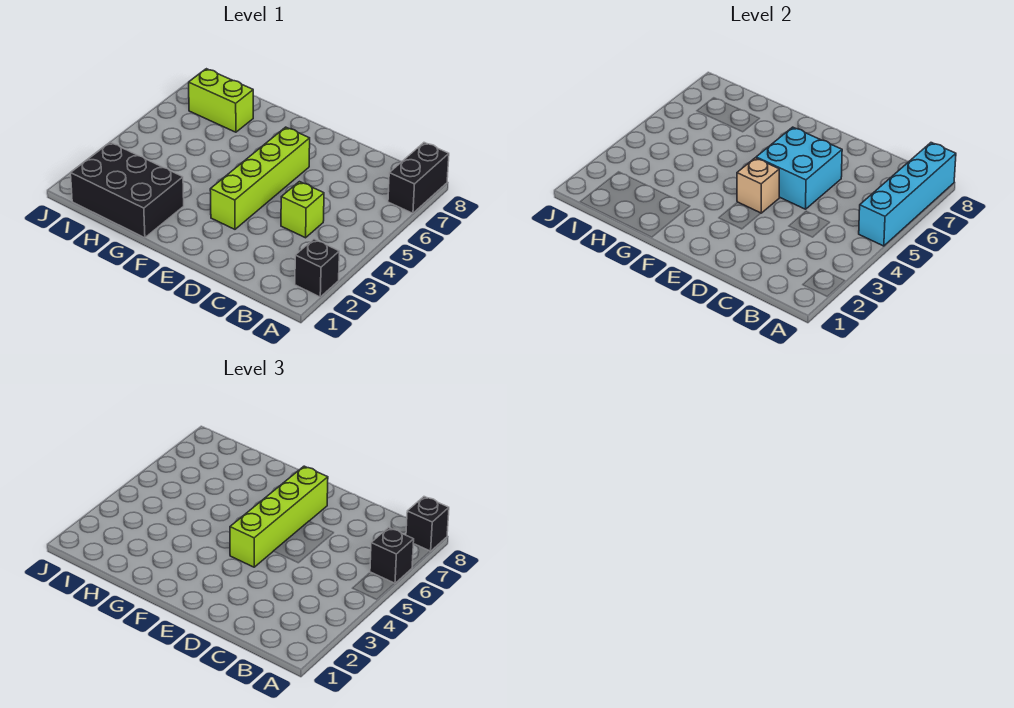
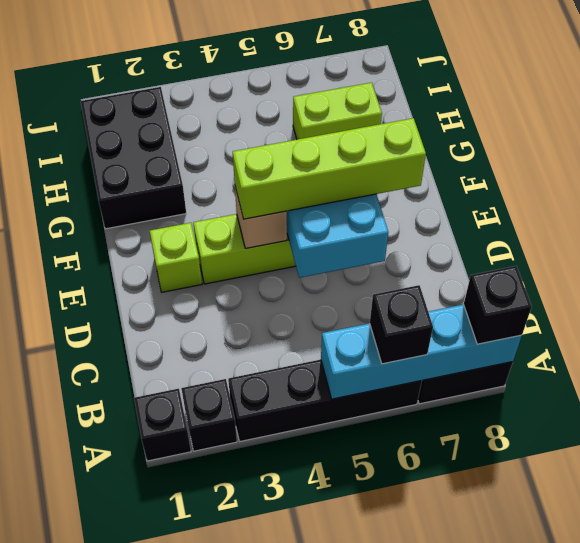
none -> black 1x1 brick [134,389,191,461]
none -> black 1x4 brick [228,360,422,441]
lime 1x1 brick [281,182,324,238] -> lime 1x1 brick moved to [150,223,202,292]
lime 1x2 brick [189,69,253,132] -> lime 1x2 brick turned to [293,83,382,139]

